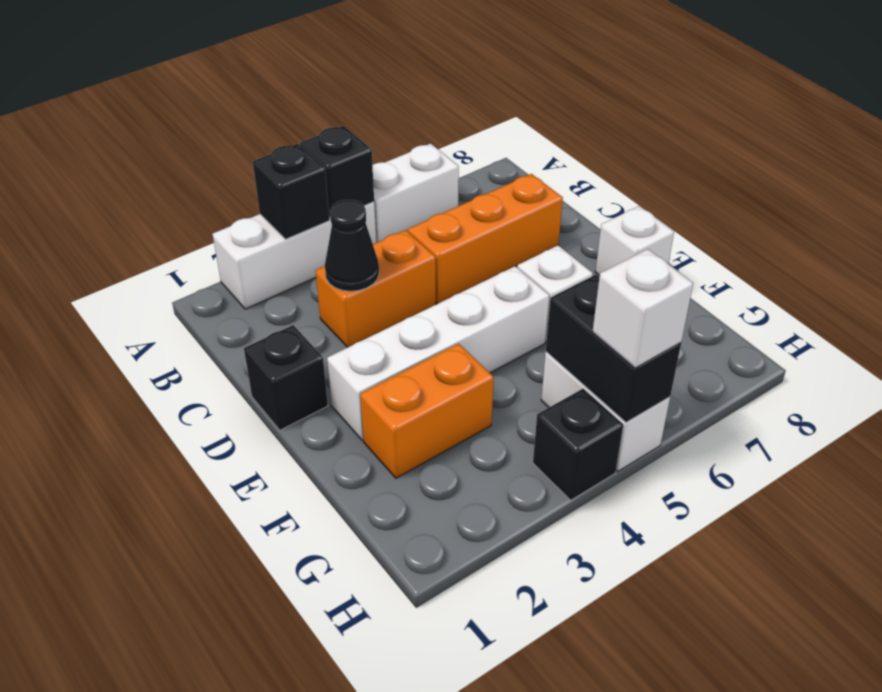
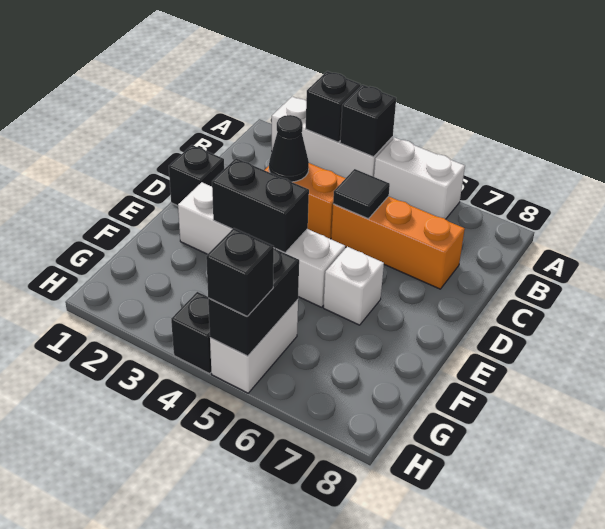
none -> black 1x1 tile [333,169,390,219]
none -> black 1x2 brick [212,158,309,253]
white 1x1 brick [595,206,674,276] -> none
orange 1x2 brick [360,344,494,478] -> none
white 1x1 brick [593,249,693,368] -> black 1x1 brick [206,228,274,316]

